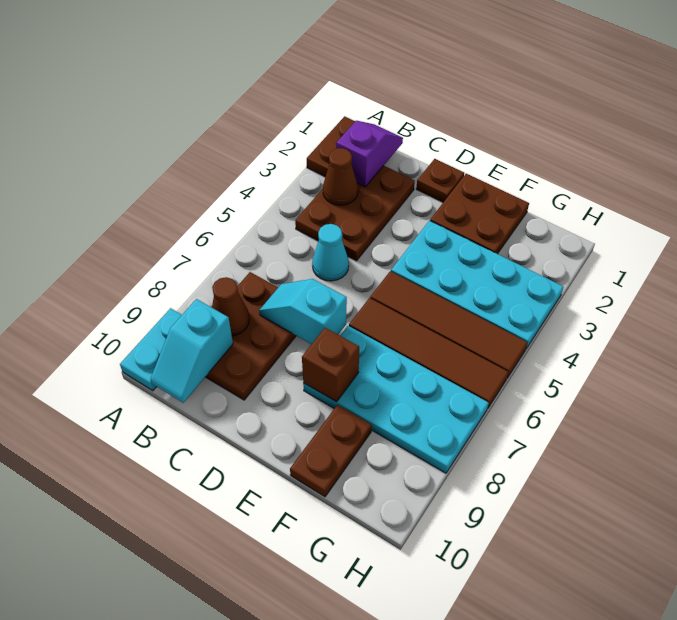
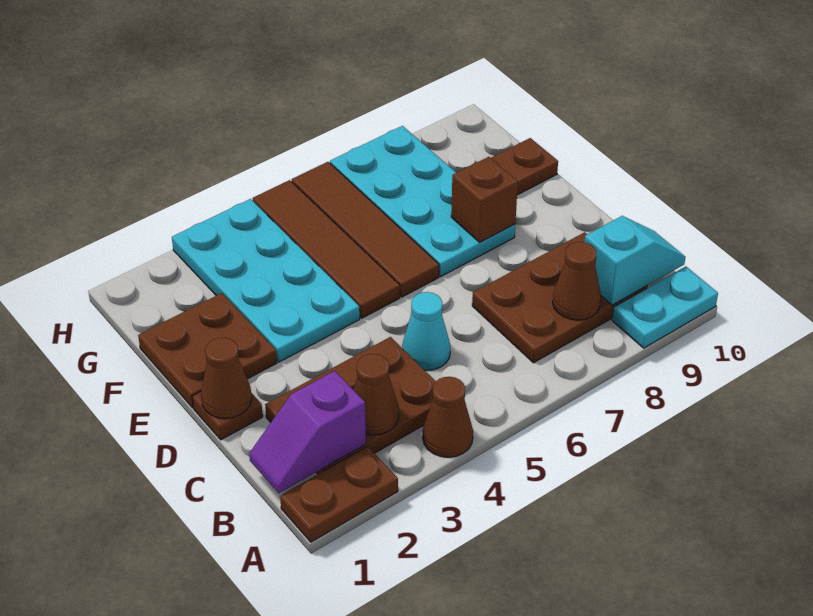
none -> brown 1x1 cone [423,377,473,457]
cyan 1x2 slope [259,279,347,344] -> none
none -> brown 1x1 cone [201,338,252,419]

